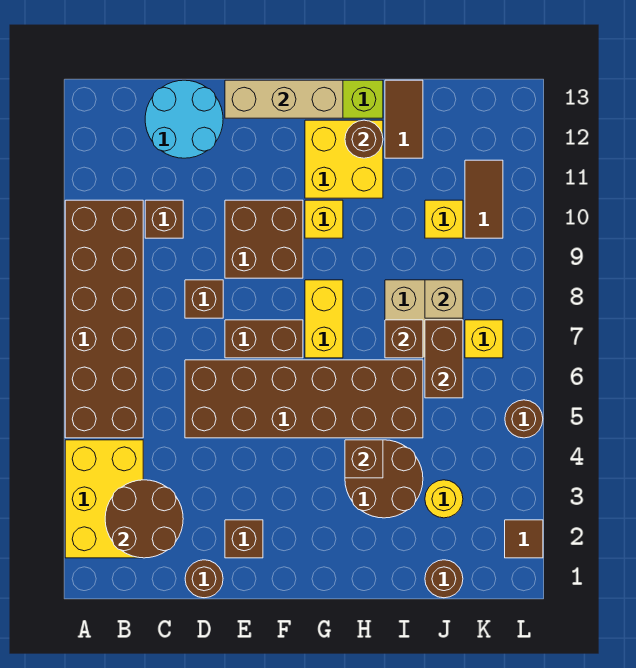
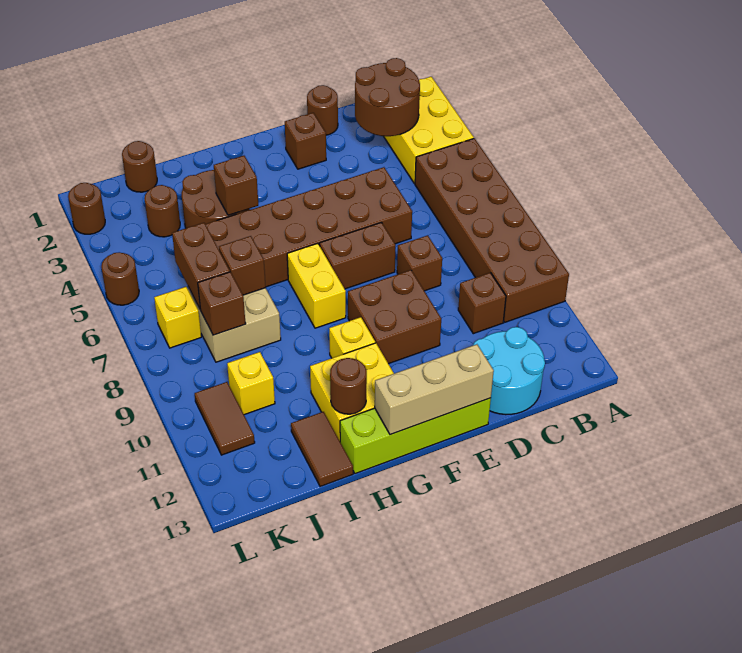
yellow 1x1 round brick [425,480,463,518] -> brown 1x1 round brick [144,185,180,237]
tan 1x1 brick [425,280,463,318] -> brown 1x1 brick [198,272,246,335]
brown 1x1 tile [505,520,543,558] -> brown 1x1 round brick [68,183,105,234]

